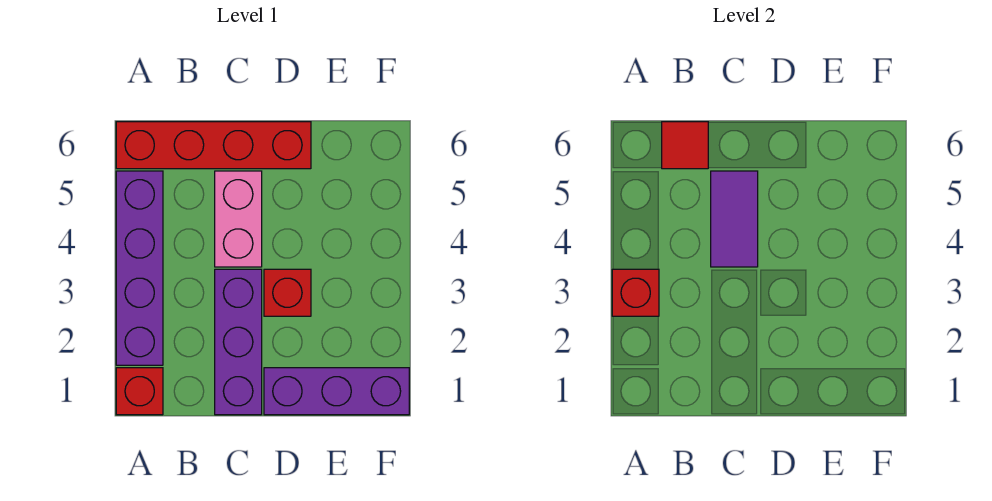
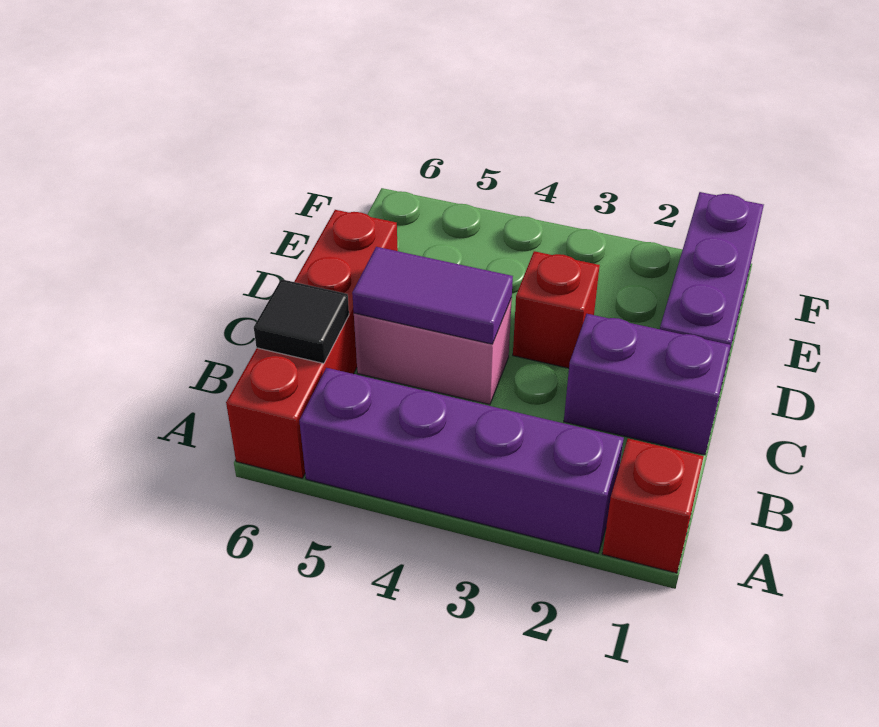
red 1x1 brick [612,269,659,316] -> none
red 1x1 tile [662,122,708,169] -> black 1x1 tile [254,279,349,364]
purple 1x3 brick [215,269,262,415] -> purple 1x2 brick [564,314,730,455]

